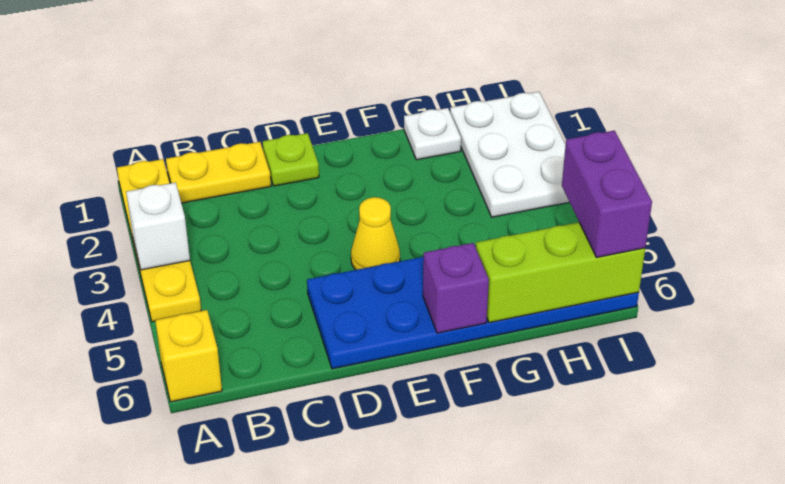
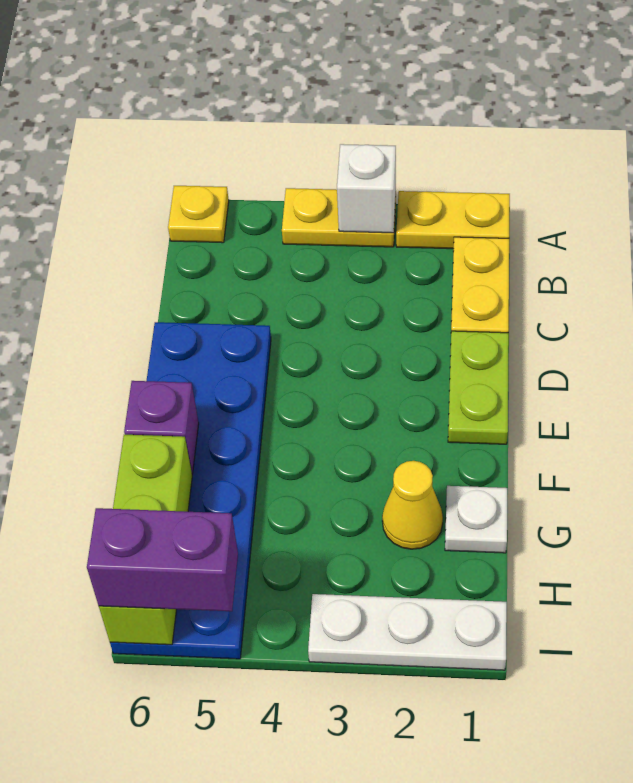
yellow 1x1 brick [155,310,222,402] -> yellow 1x1 plate [168,186,229,243]
lime 1x1 plate [263,133,319,186] -> lime 1x2 plate [448,331,509,444]
yellow 1x1 cone [351,197,400,270] -> yellow 1x1 cone moved to [382,461,443,549]
white 2x3 plate [450,92,569,217] -> white 1x3 plate [308,594,507,670]

